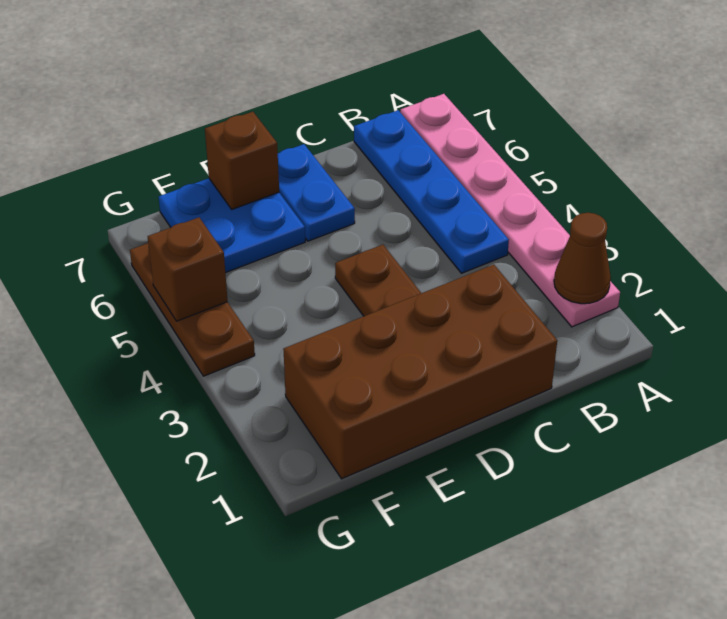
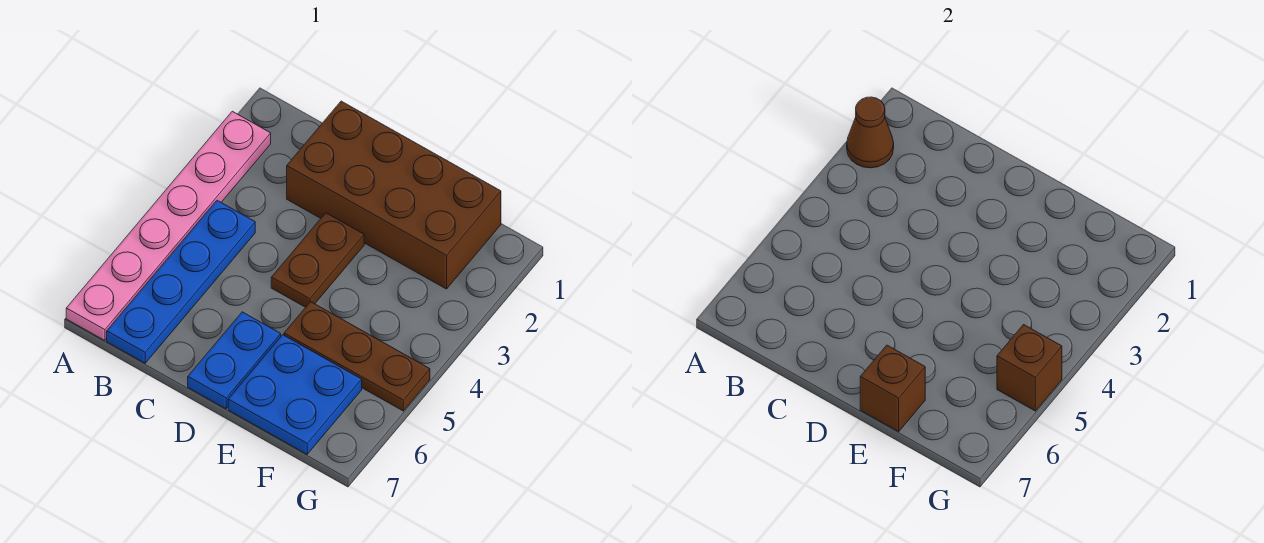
brown 1x3 plate [130,243,255,376] -> brown 1x3 plate turned to [284,302,430,411]

